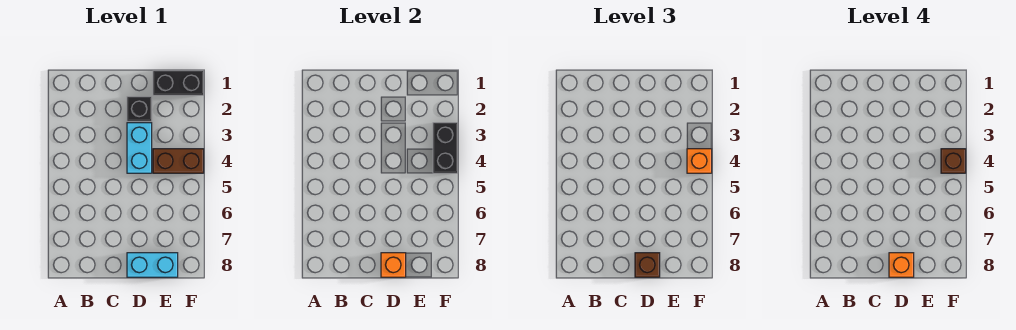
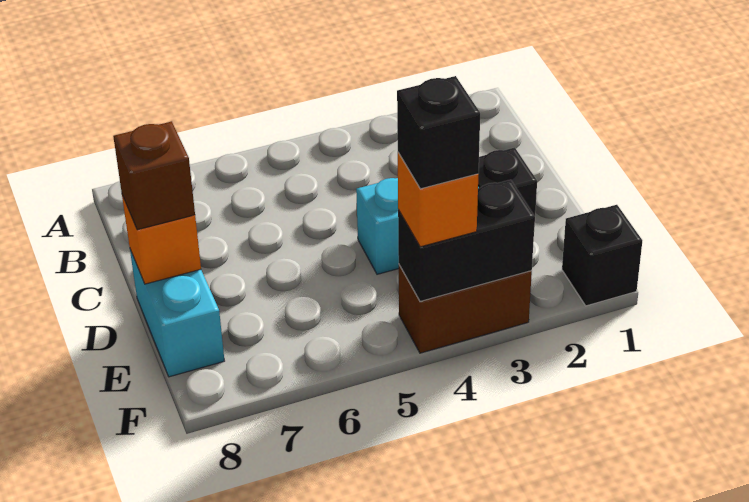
orange 1x1 brick [889,253,914,277] -> none
black 1x2 brick [153,71,204,95] -> black 1x1 brick [562,205,642,306]
brown 1x2 brick [153,149,204,173] -> brown 1x2 brick turned to [399,265,532,353]
brown 1x1 brick [941,149,966,173] -> black 1x1 brick [397,76,480,189]

